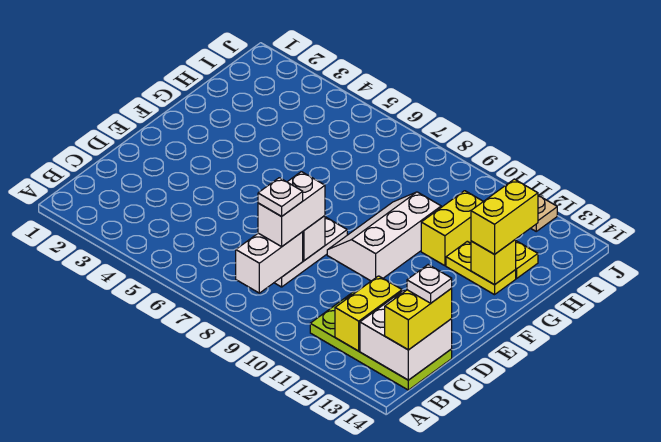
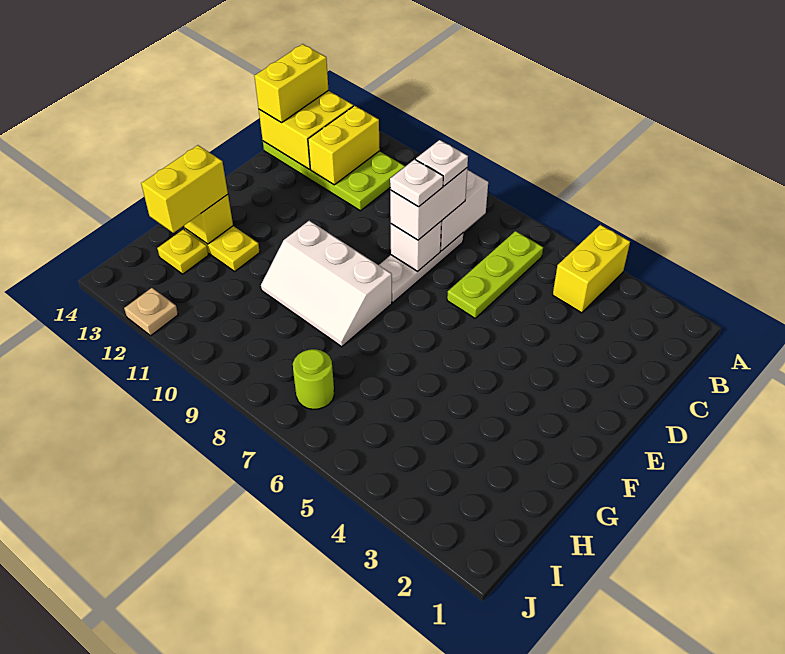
none -> lime 1x3 plate [447,231,543,318]
white 2x2 brick [360,290,452,380] -> yellow 2x2 brick [259,91,353,169]
white 1x1 plate [407,265,452,303] -> white 1x1 plate moved to [390,159,443,207]
white 2x3 slope [327,192,441,281] -> white 2x3 slope turned to [261,221,392,347]
yellow 1x2 brick [421,191,483,266] -> yellow 1x2 brick moved to [553,225,630,313]
none -> lime 1x1 round brick [293,349,334,409]

